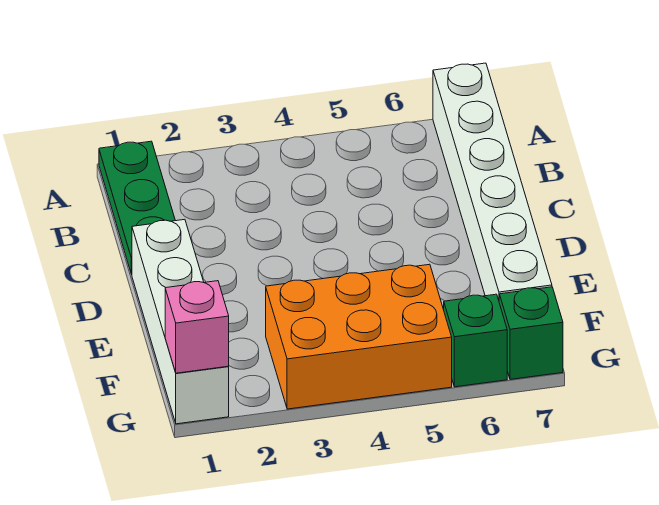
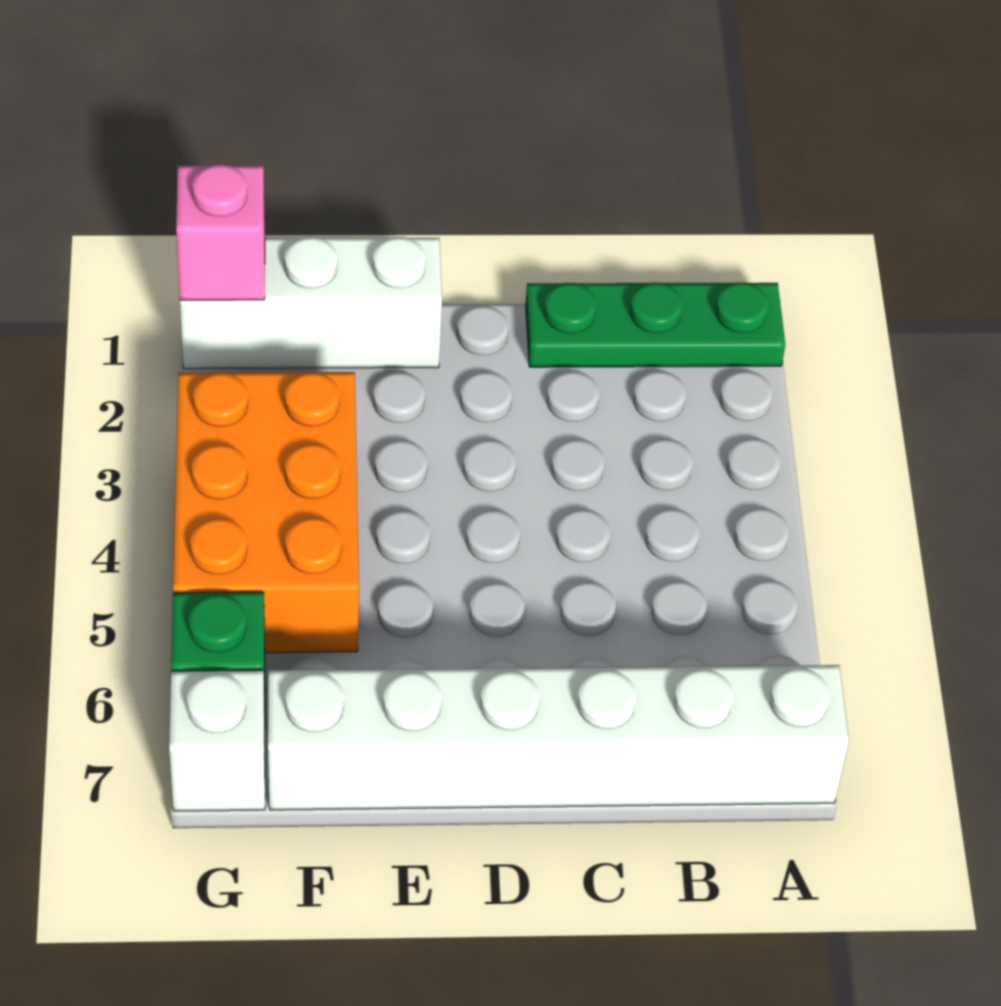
white 1x4 brick [132,219,229,424] -> white 1x3 brick [180,237,442,369]
green 1x1 brick [499,287,563,379] -> white 1x1 brick [169,670,265,811]

